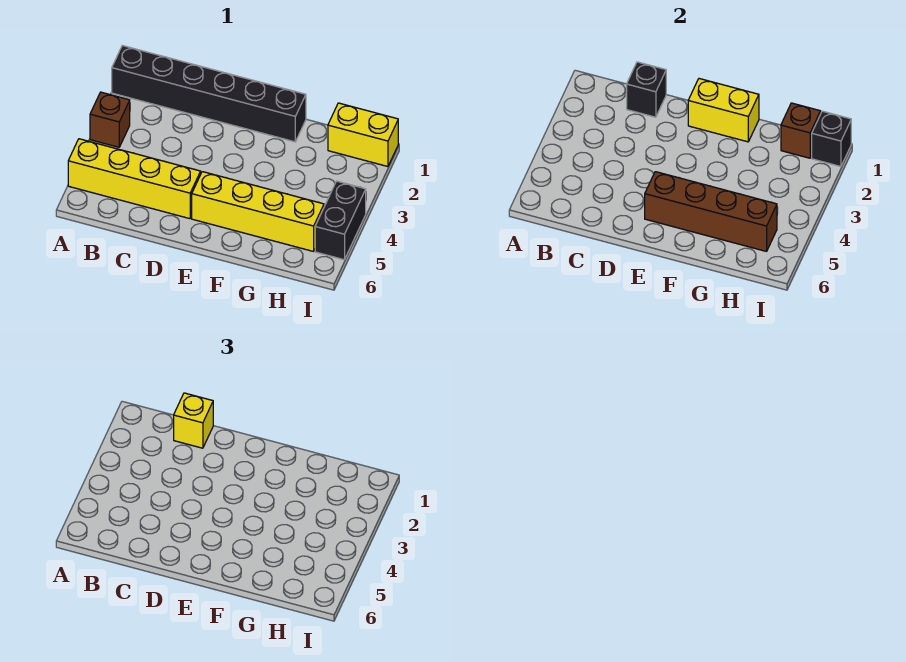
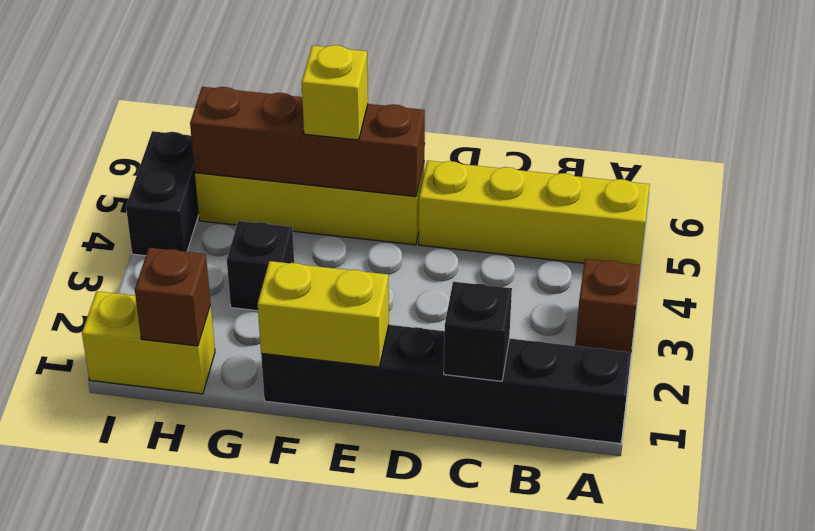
yellow 1x1 brick [174,393,213,448] -> yellow 1x1 brick moved to [302,45,368,140]
black 1x1 brick [812,111,851,167] -> black 1x1 brick moved to [227,221,294,311]

